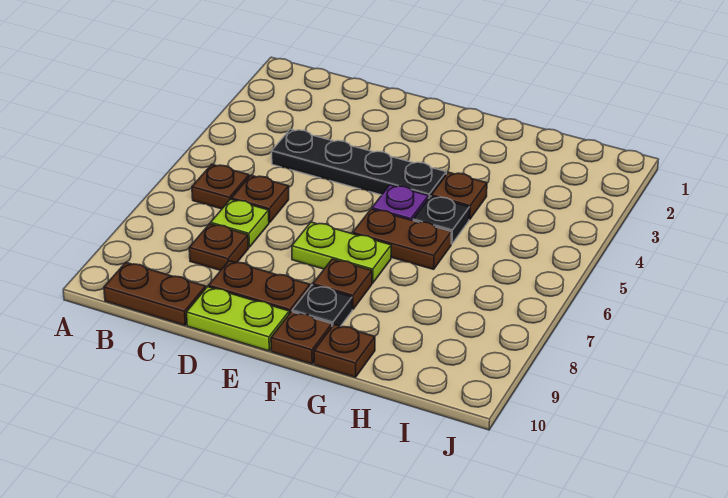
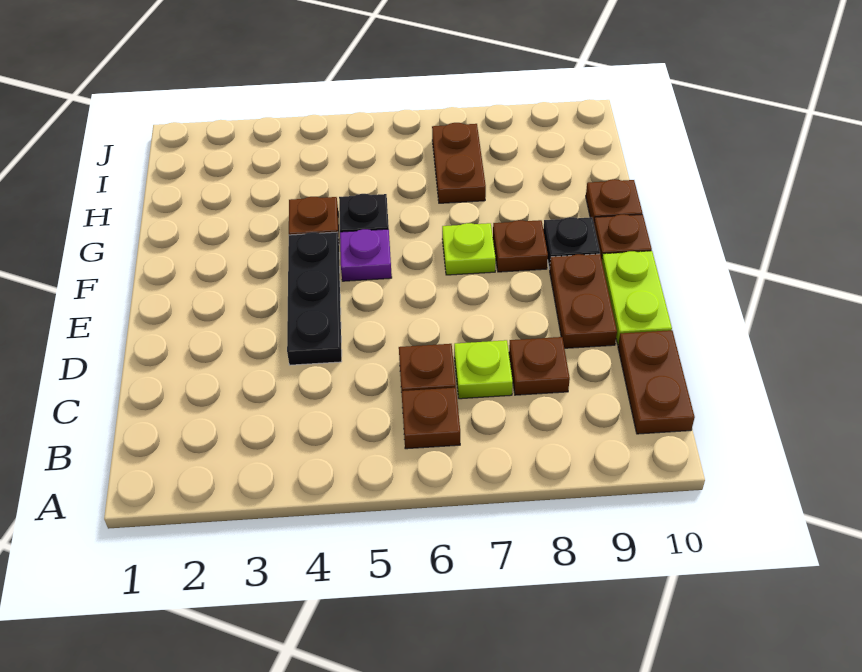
black 1x4 plate [272,129,446,198] -> black 1x3 plate [287,232,342,365]
lime 1x2 plate [292,222,391,283] -> lime 1x1 plate [442,223,496,275]
brown 1x2 plate [353,209,452,269] -> brown 1x2 plate moved to [432,123,486,203]

